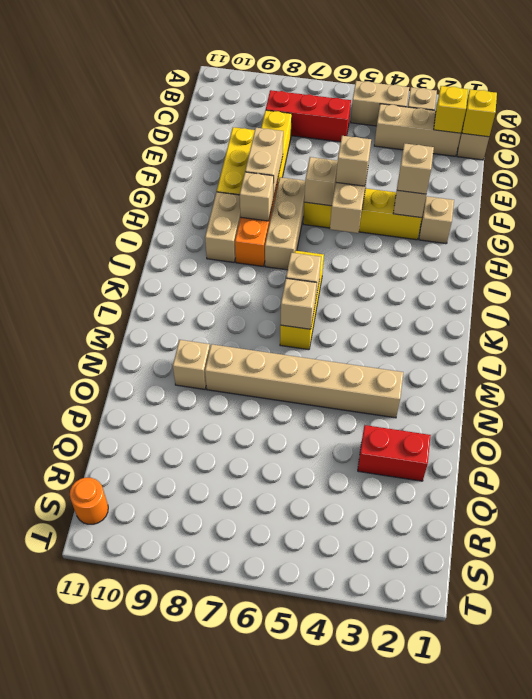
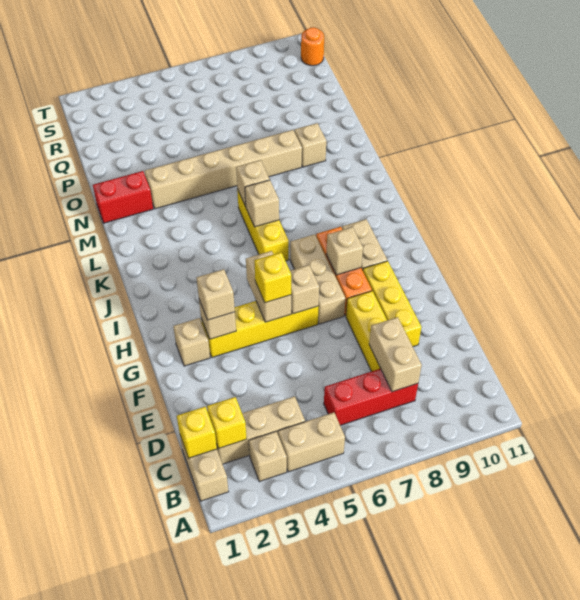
tan 1x2 brick [245,128,283,198] -> tan 1x2 brick moved to [369,317,422,392]
tan 1x1 brick [336,136,371,186] -> yellow 1x1 brick [254,252,291,303]
red 1x2 brick [358,425,431,481] -> red 1x2 brick moved to [93,171,153,223]

